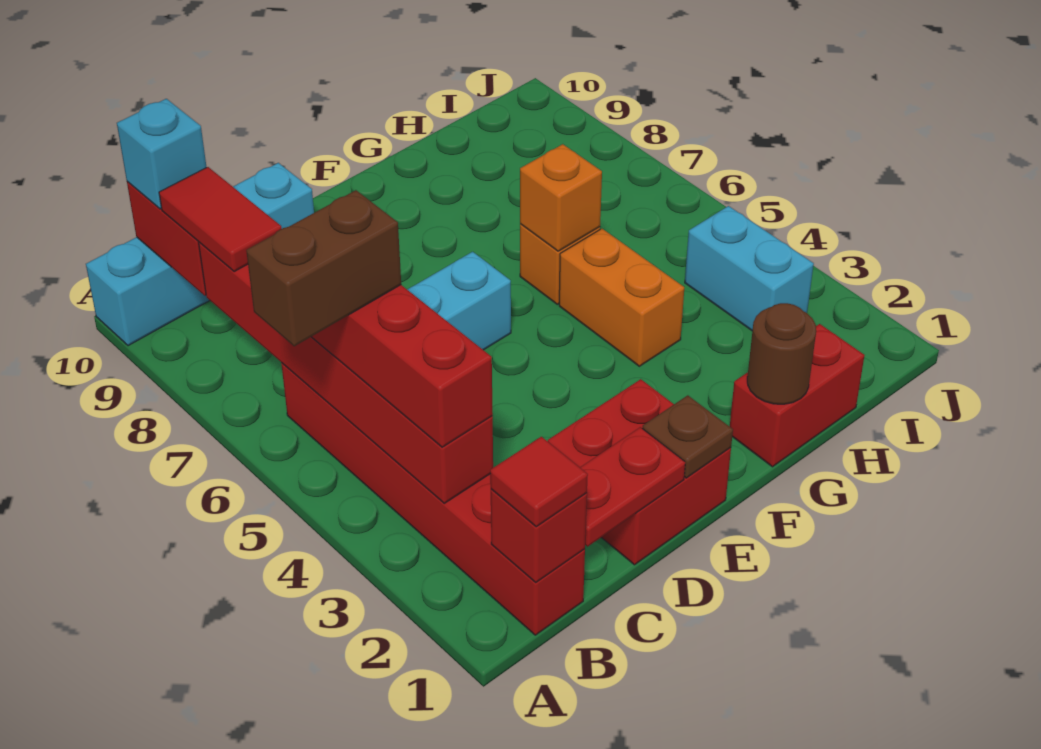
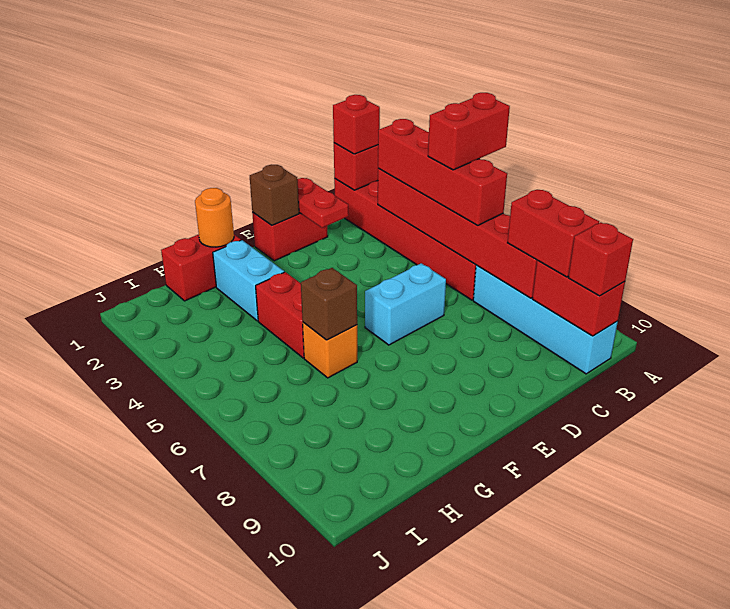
brown 1x2 brick [246,190,401,346] -> red 1x2 brick [428,93,510,170]
cyan 1x4 brick [86,163,314,346] -> cyan 1x4 brick turned to [473,265,618,374]
red 1x1 tile [490,437,588,527] -> red 1x1 brick [333,95,380,154]
red 1x2 tile [159,167,282,272] -> red 1x2 brick [508,190,599,277]
cyan 1x1 brick [117,99,207,209] -> red 1x1 brick [568,222,633,296]
red 1x2 plate [580,427,685,547] -> red 1x2 plate turned to [298,178,349,228]
red 2x2 brick [548,379,731,565] -> red 1x2 brick [252,212,328,261]
brown 1x1 plate [642,395,733,478] -> brown 1x1 brick [250,165,299,225]
brown 1x1 round brick [747,303,816,404] -> orange 1x1 round brick [195,188,234,247]
orange 1x2 brick [559,229,684,366] -> red 1x2 brick [256,272,304,358]
orange 1x1 brick [520,144,602,251] -> brown 1x1 brick [301,268,357,340]
cyan 1x2 brick [685,206,814,331] -> cyan 1x2 brick moved to [213,240,284,321]

